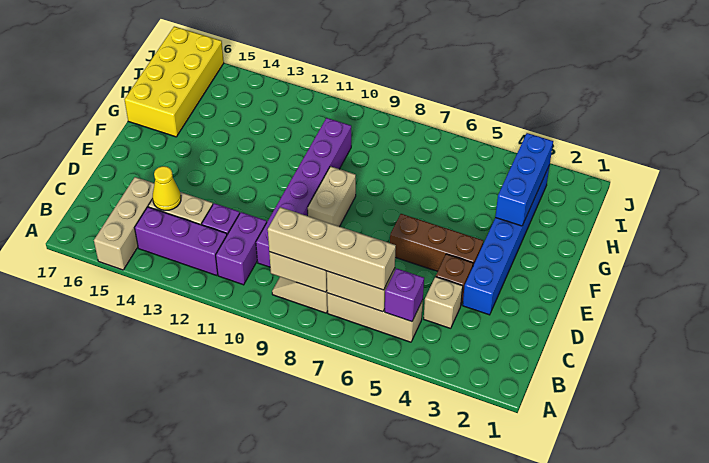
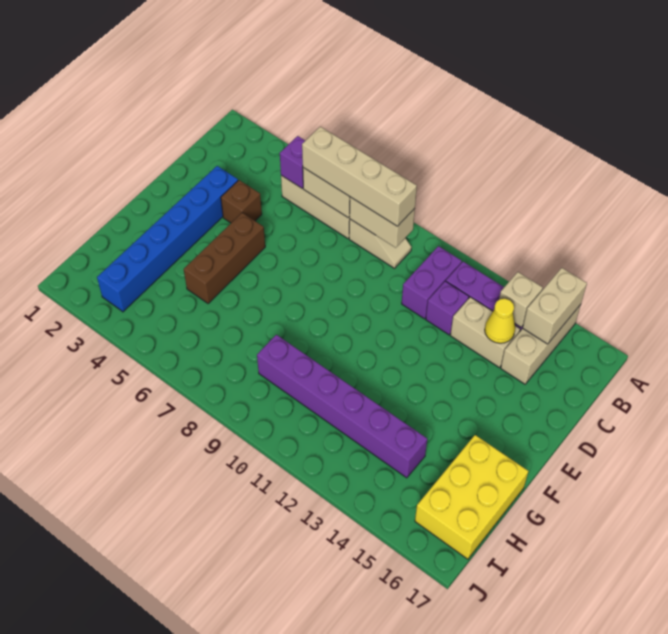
tan 1x1 brick [424,277,463,328] -> tan 1x1 brick moved to [499,272,543,327]
purple 1x6 brick [256,118,351,267] -> purple 1x6 brick turned to [257,335,427,478]
brown 1x3 brick [390,214,483,271] -> brown 1x3 brick turned to [184,213,265,304]
tan 1x2 brick [308,166,356,226] -> tan 1x2 brick moved to [523,268,587,344]
blue 1x3 brick [495,133,553,226] -> none
yellow 2x4 brick [124,26,224,137] -> yellow 2x3 brick [415,435,528,559]

